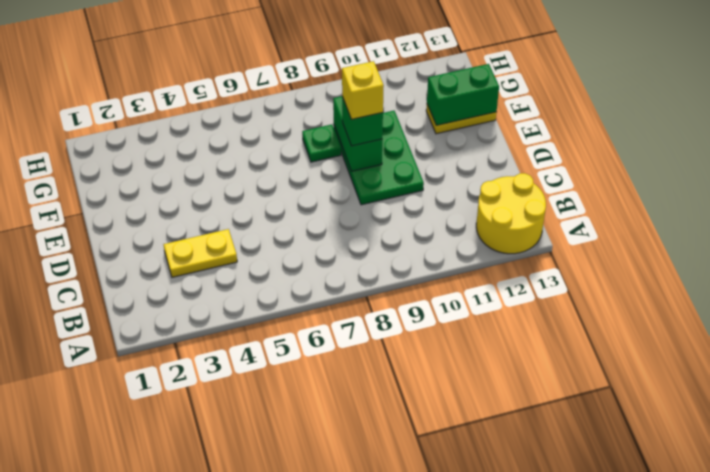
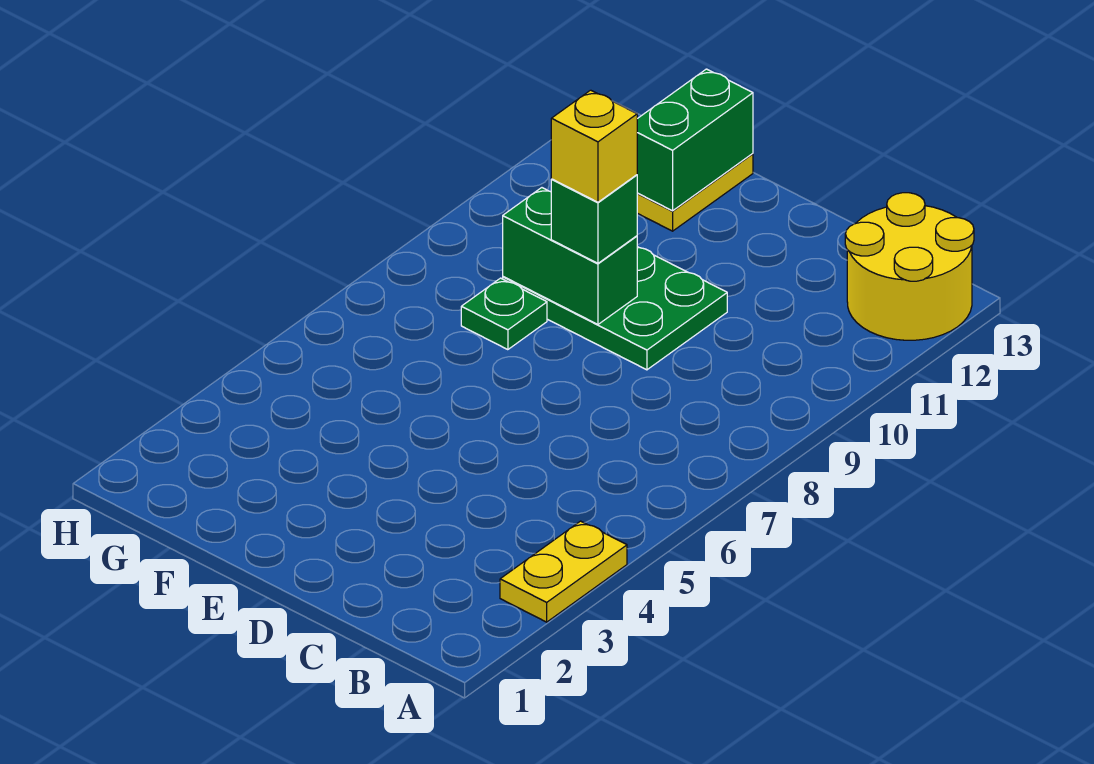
yellow 1x2 plate [163,229,237,277] -> yellow 1x2 plate moved to [500,521,627,622]

